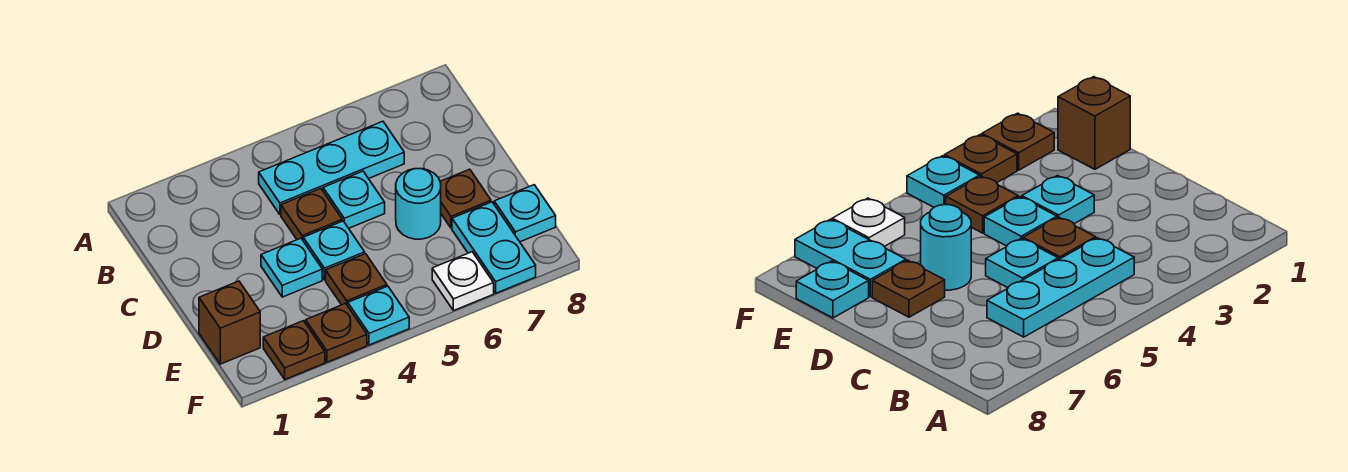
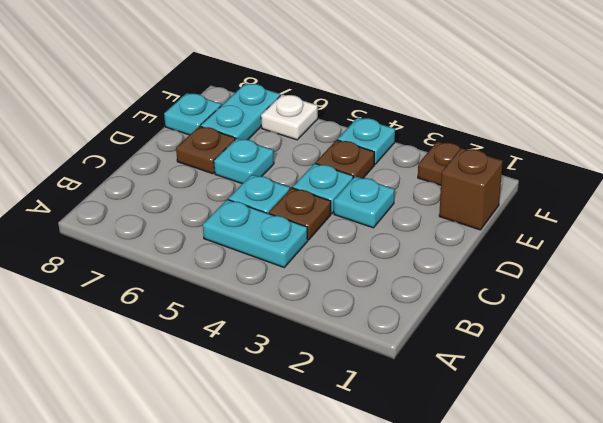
cyan 1x3 plate [259,121,404,215] -> cyan 1x2 plate [203,200,308,267]
cyan 1x1 round brick [396,169,441,239] -> cyan 1x1 plate [214,138,274,184]
brown 1x1 plate [306,303,367,362] -> none

